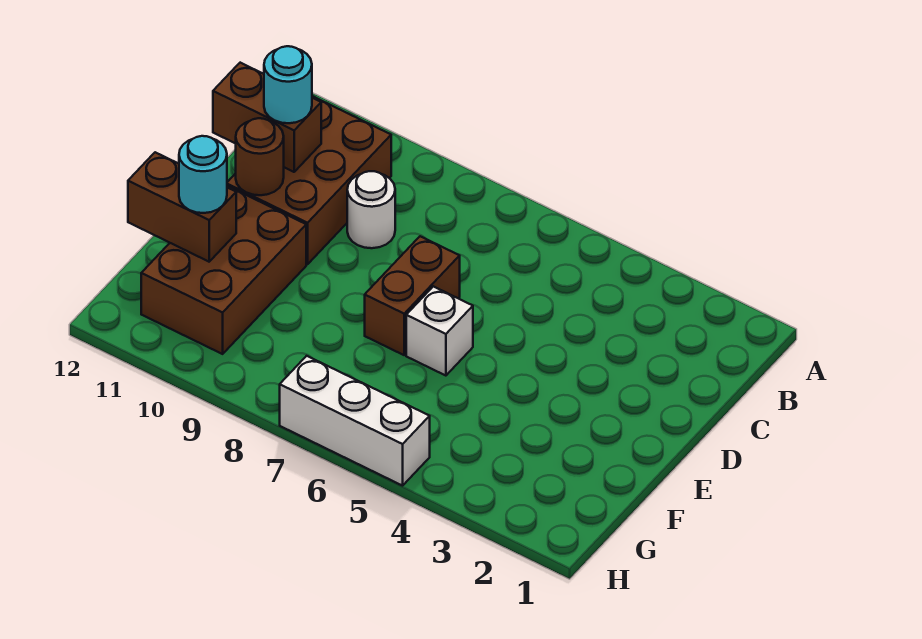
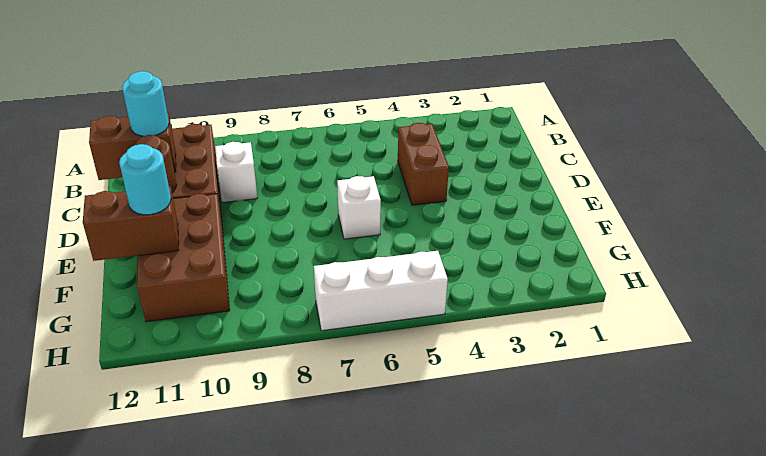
white 1x1 round brick [347,171,395,248] -> white 1x1 brick [215,142,257,203]
brown 1x2 brick [365,236,460,355] -> brown 1x2 brick moved to [398,123,449,205]

